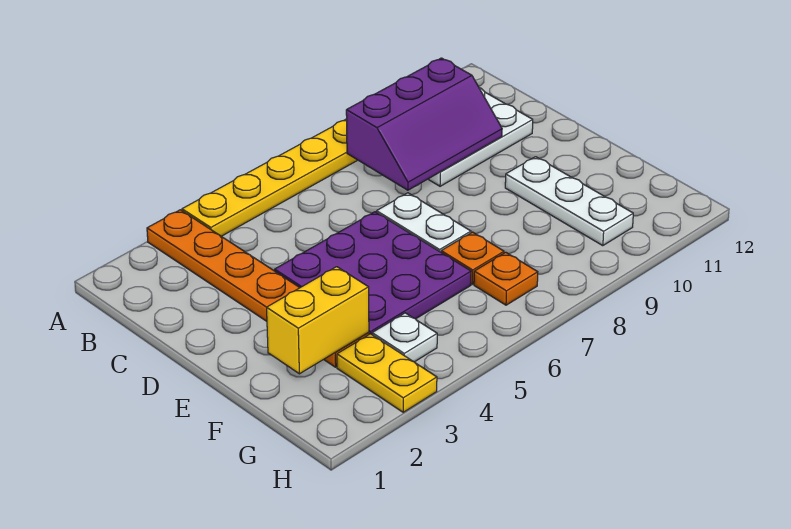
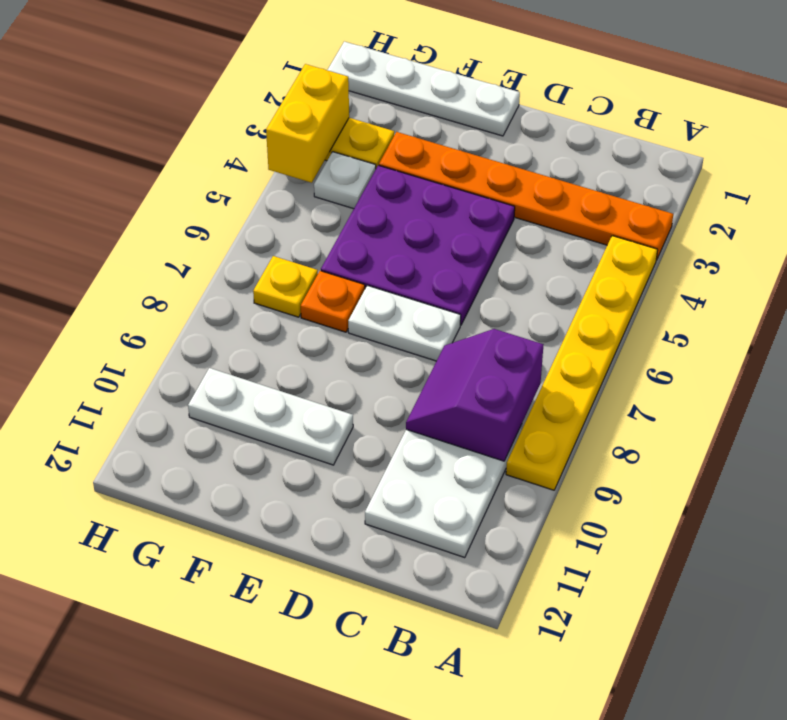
purple 2x3 slope [346,58,502,190] -> purple 2x2 slope [406,329,543,461]
none -> white 1x4 plate [328,41,520,136]
yellow 1x2 brick [267,267,369,374] -> yellow 1x2 brick moved to [266,64,349,183]
orange 1x1 plate [474,252,538,305] -> yellow 1x1 plate [253,256,318,317]

